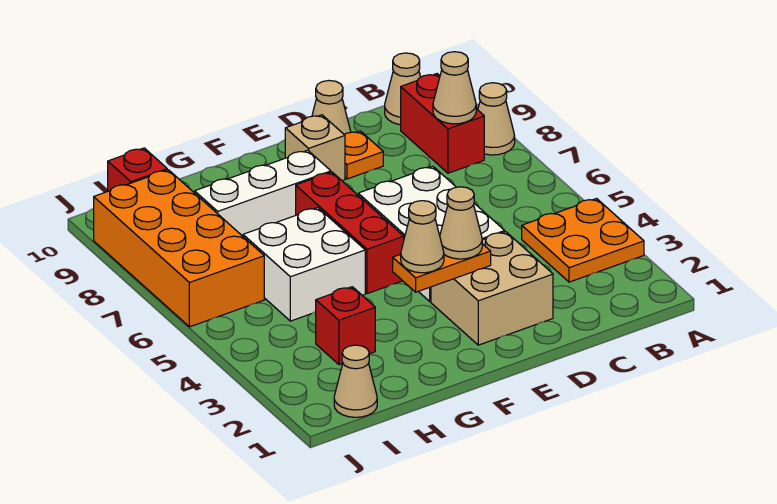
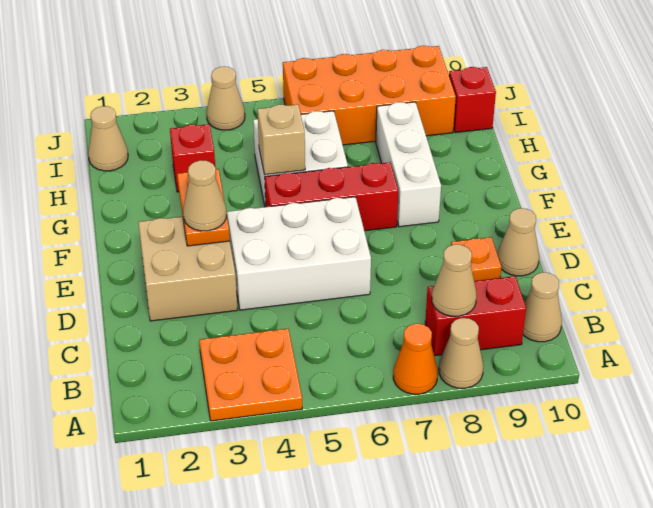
none -> orange 1x1 cone [393,324,438,394]
tan 1x1 brick [285,115,345,181] -> tan 1x1 brick moved to [257,104,305,175]
tan 1x1 cone [401,201,444,273] -> tan 1x1 cone moved to [207,67,245,130]

